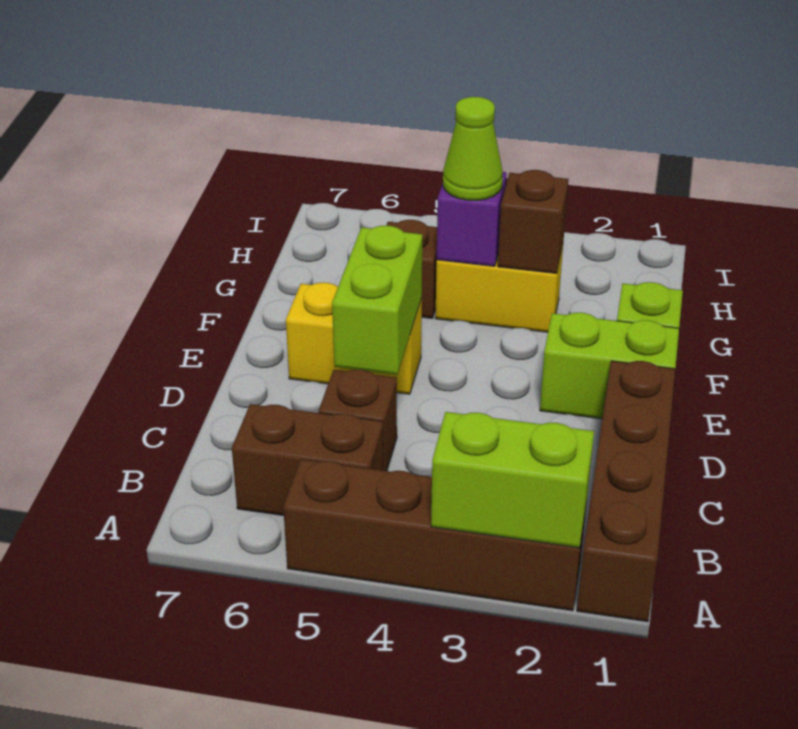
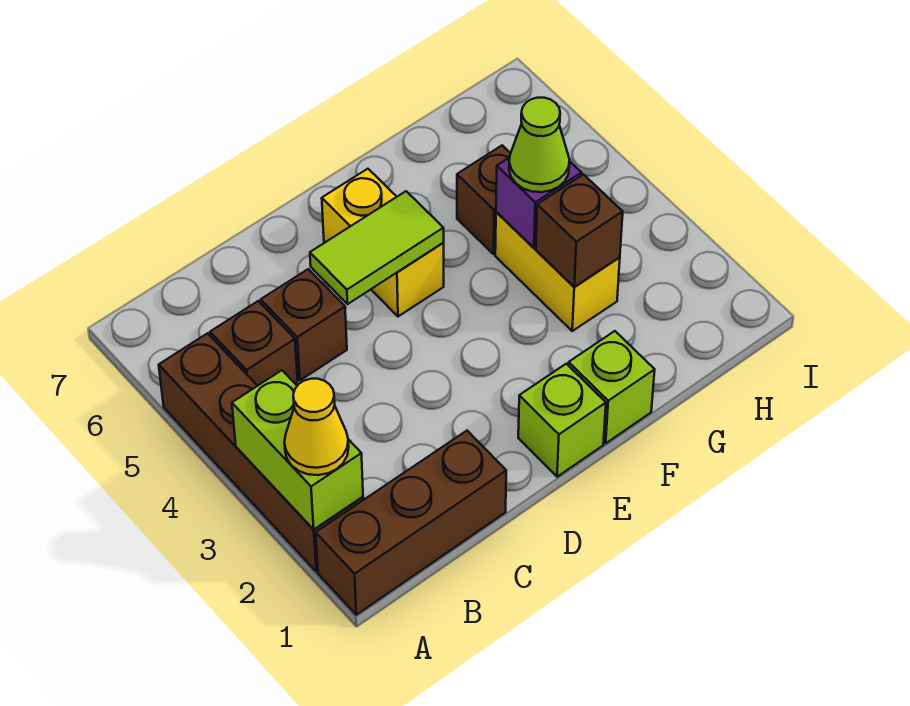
brown 1x4 brick [577,361,675,622] -> brown 1x3 brick [316,431,506,615]
none -> yellow 1x1 cone [284,379,349,475]
brown 1x2 brick [232,404,383,516] -> brown 1x1 brick [210,301,298,386]
lime 1x2 brick [332,226,422,375] -> lime 1x2 tile [310,191,444,304]
lime 1x2 brick [540,313,679,419] -> lime 1x1 brick [518,364,606,477]

